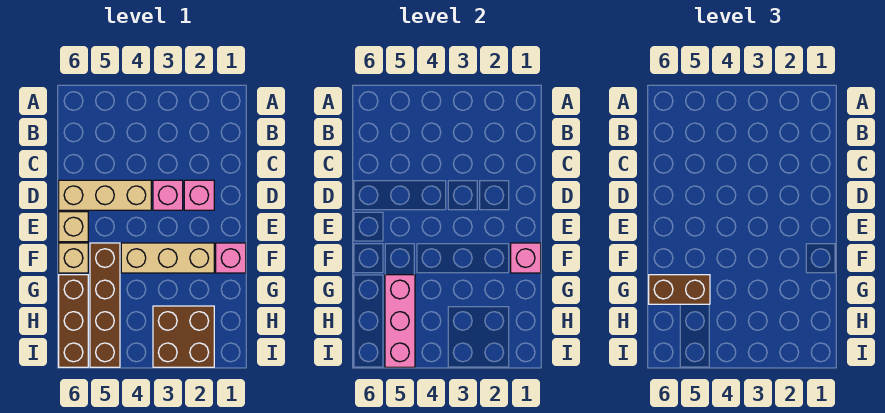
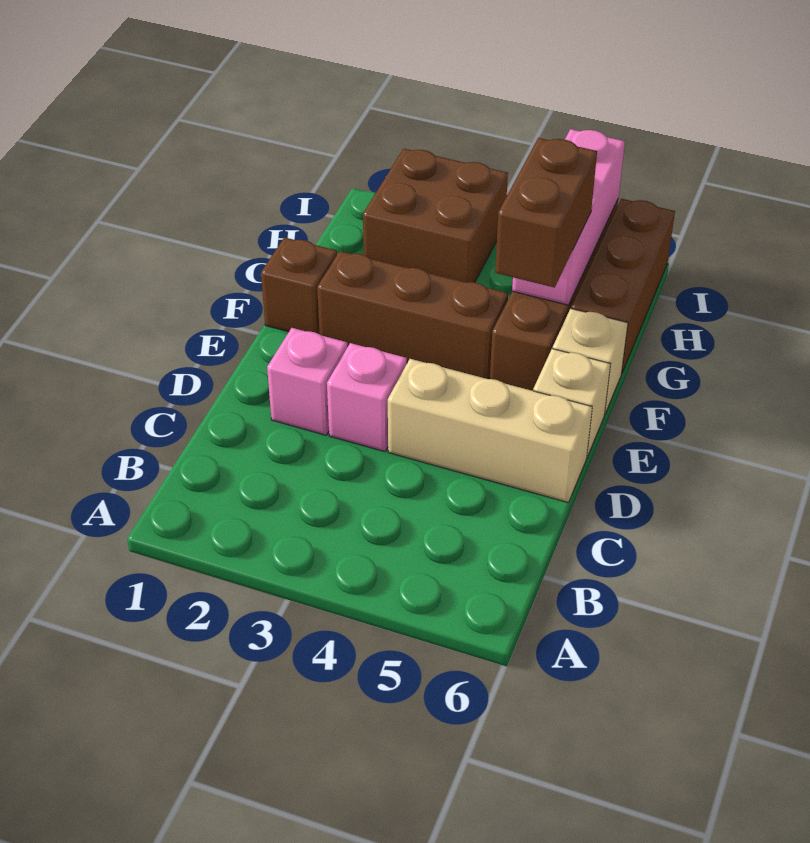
pink 1x1 brick [216,243,246,273] -> brown 1x1 brick [261,237,337,334]
pink 1x1 brick [511,243,541,273] -> none
tan 1x3 brick [121,243,214,273] -> brown 1x3 brick [317,251,508,379]
brown 1x2 brick [649,275,710,304] -> brown 1x2 brick turned to [495,138,597,288]

